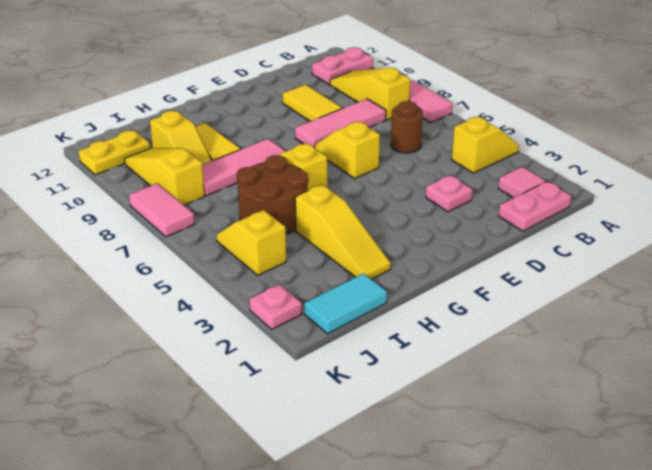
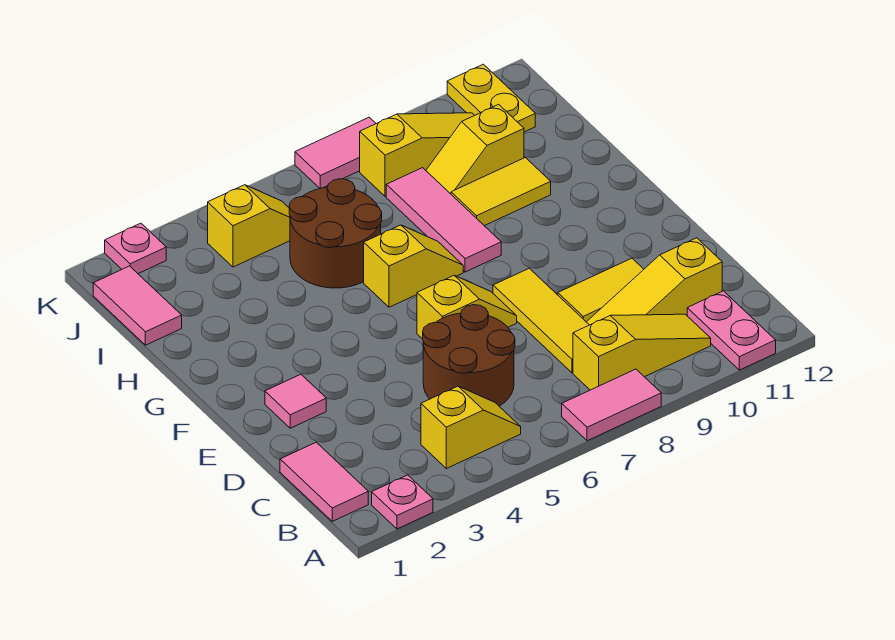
yellow 1x2 slope [452,117,519,173] -> yellow 1x2 slope turned to [421,386,521,468]
pink 1x2 plate [499,182,571,231] -> pink 1x2 tile [280,442,368,521]
pink 1x1 tile [498,167,546,198] -> pink 1x1 tile moved to [265,374,326,428]
brown 1x1 round brick [391,101,423,153] -> brown 2x2 round brick [423,305,515,406]
pink 1x3 tile [295,99,386,148] -> yellow 1x3 tile [493,268,589,373]
pink 1x1 plate [426,175,473,212] -> pink 1x1 plate moved to [372,475,433,529]
yellow 1x3 slope [295,185,391,279] -> yellow 1x3 slope moved to [587,238,722,325]
cyan 1x2 tile [304,273,387,334] -> pink 1x2 tile [93,266,182,345]

